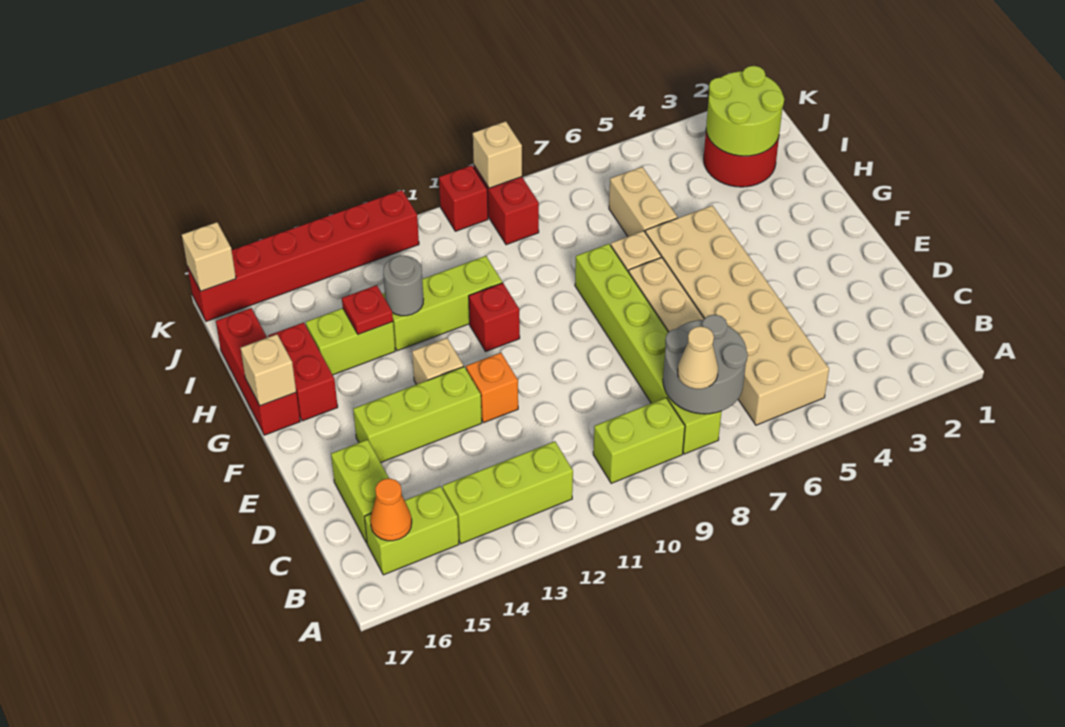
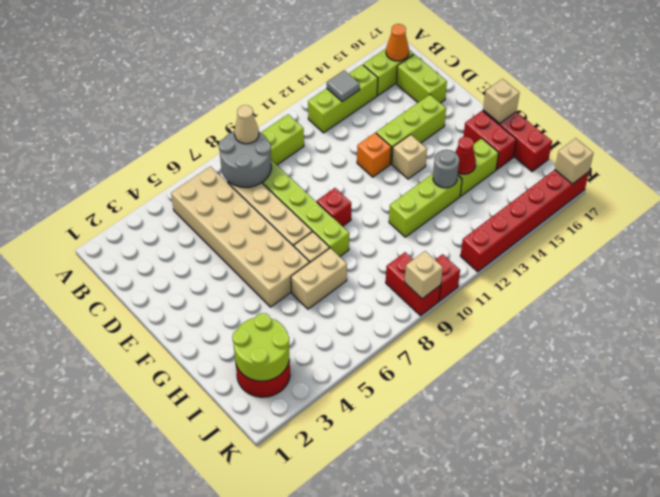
none -> grey 1x1 tile [327,70,360,102]
red 1x1 brick [469,283,520,351] -> red 1x1 brick moved to [317,188,351,226]
tan 1x2 brick [609,167,677,236] -> tan 1x2 brick turned to [291,248,347,309]
red 1x1 plate [342,285,393,334] -> red 1x1 cone [455,137,476,174]

